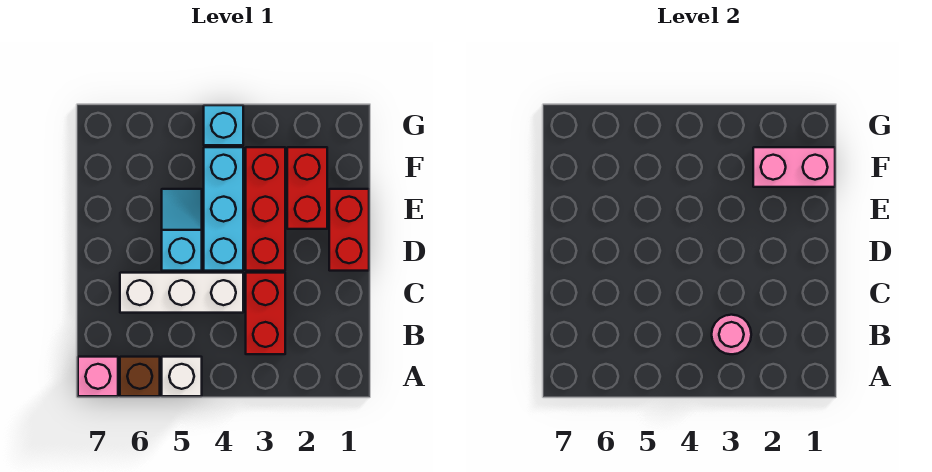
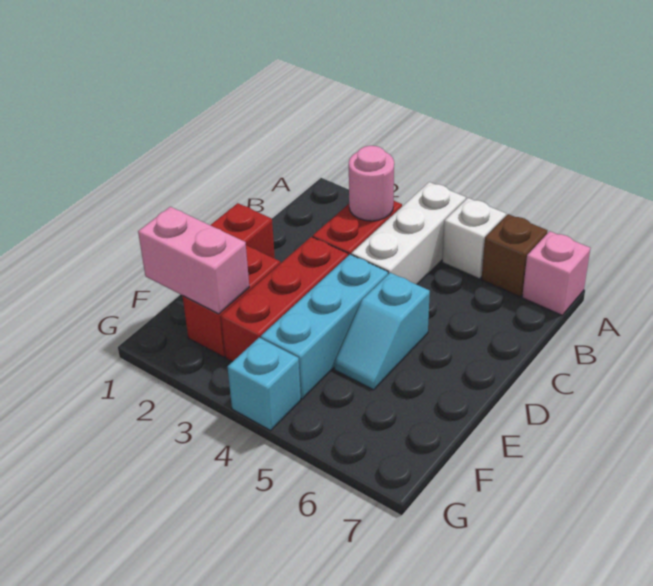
white 1x3 brick [120,273,243,313] -> white 1x3 brick turned to [351,182,466,284]

